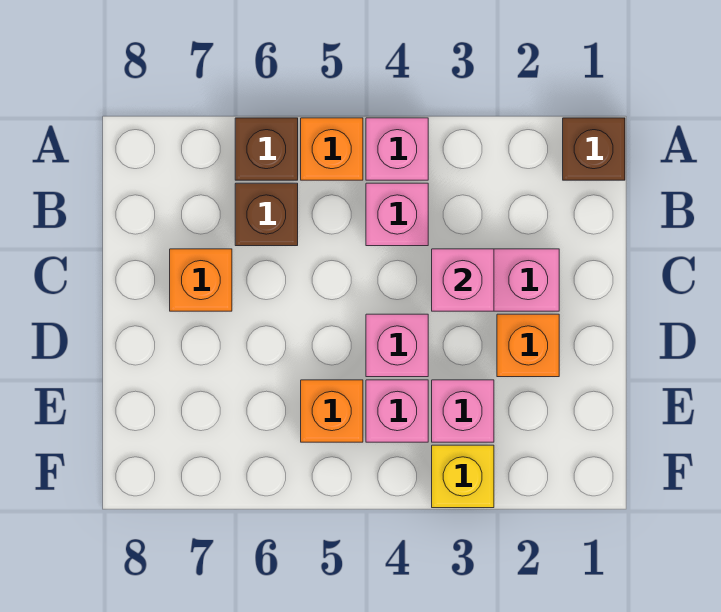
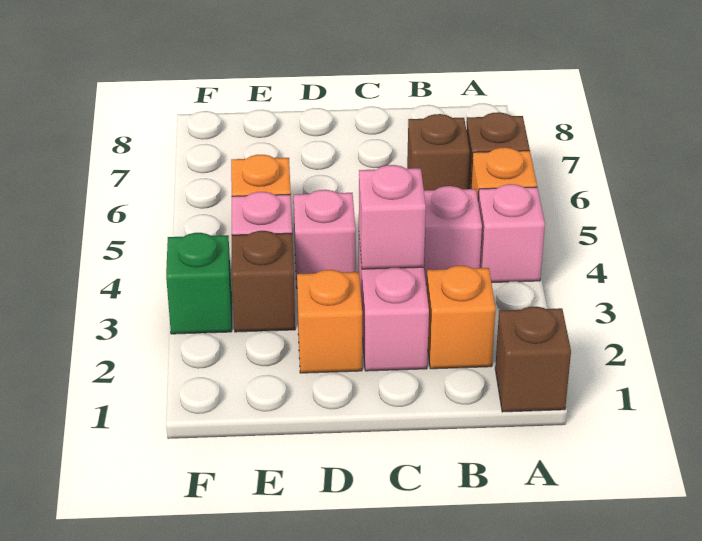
orange 1x1 brick [170,249,232,311] -> orange 1x1 brick moved to [427,266,496,369]
pink 1x1 brick [432,380,494,442] -> brown 1x1 brick [232,231,295,332]
yellow 1x1 brick [432,445,494,508] -> green 1x1 brick [166,233,232,334]

